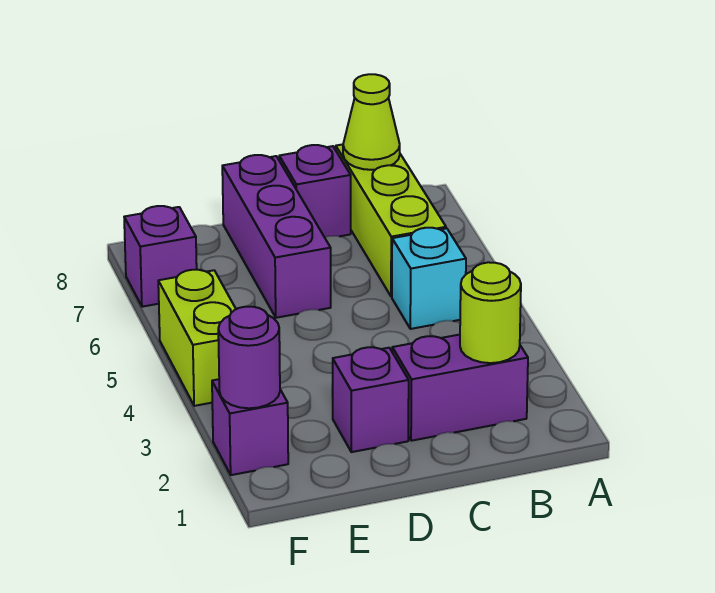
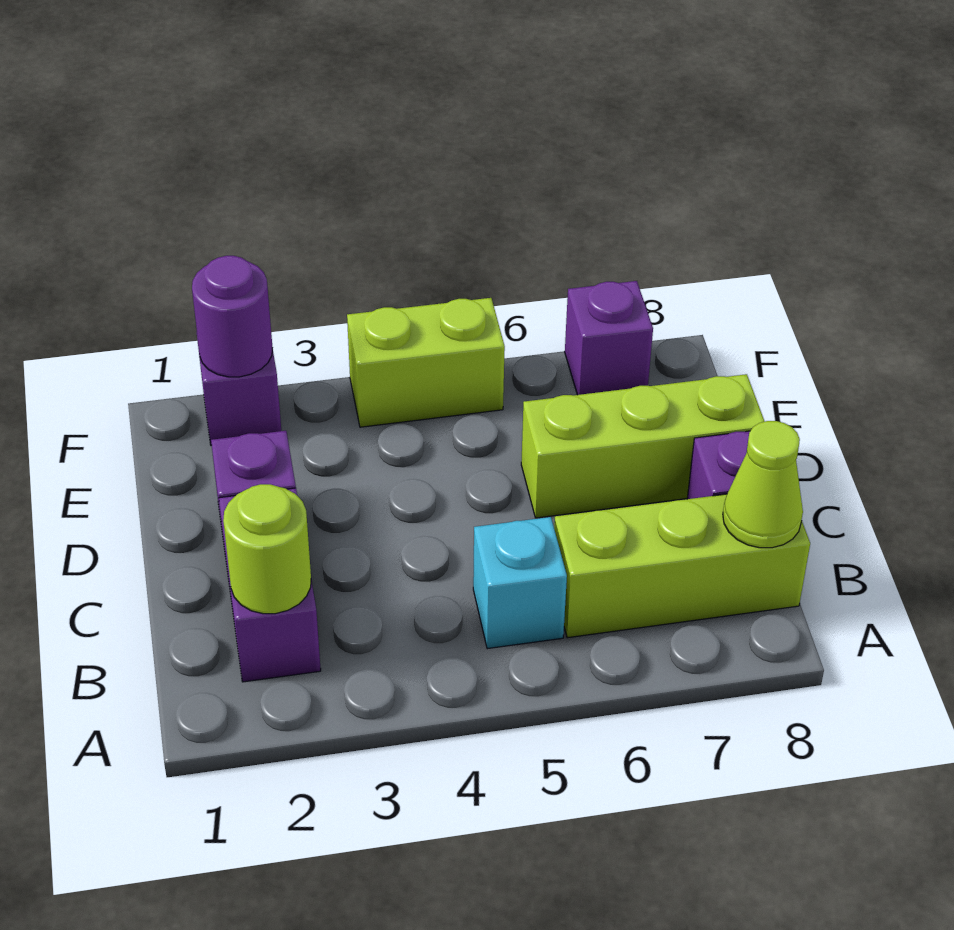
purple 1x3 brick [222,155,331,318] -> lime 1x3 brick [521,374,765,518]

